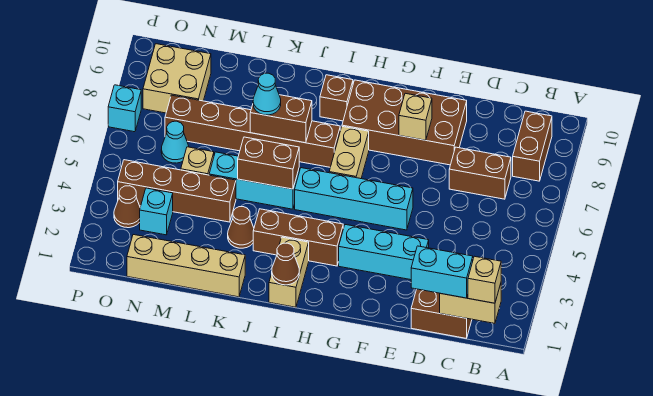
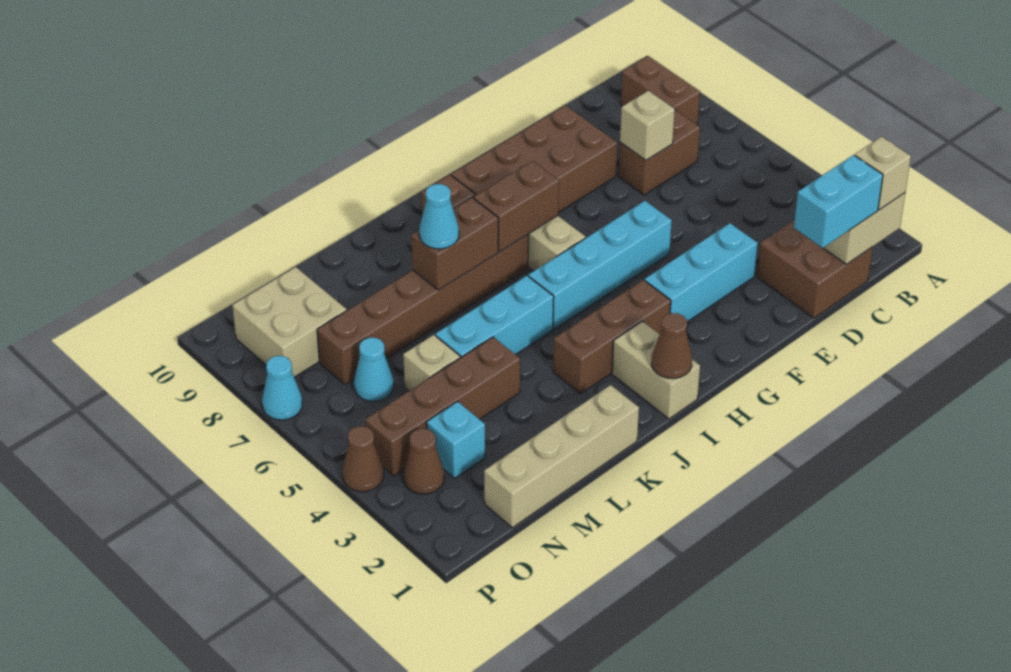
tan 1x1 brick [399,93,432,140] -> tan 1x1 brick moved to [620,91,675,160]
brown 1x2 brick [238,137,299,189] -> brown 1x2 brick moved to [474,161,559,252]
brown 1x1 cone [228,207,254,248] -> brown 1x1 cone moved to [342,426,384,492]
cyan 1x1 brick [108,85,141,132] -> cyan 1x1 cone [262,356,302,420]

